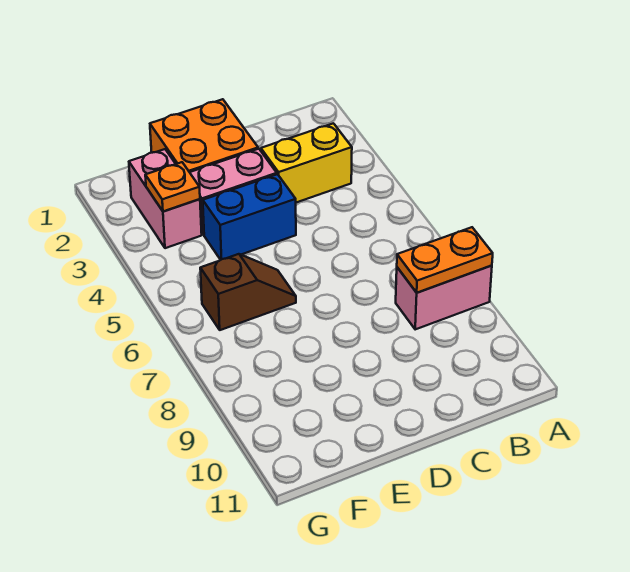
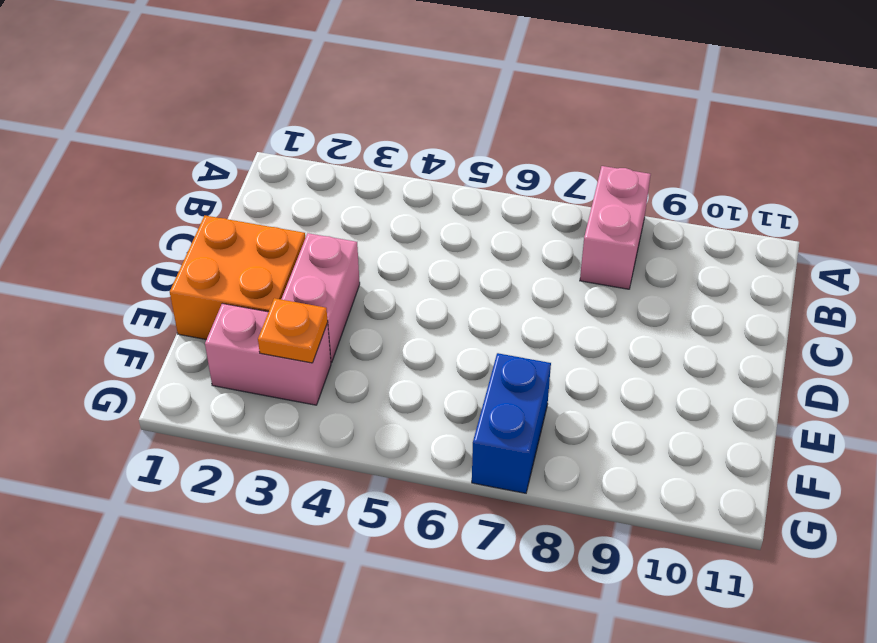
orange 1x2 plate [397,227,493,293] -> none
yellow 1x2 brick [261,123,352,203] -> none
blue 1x2 brick [203,174,296,260] -> blue 1x2 brick moved to [472,353,551,493]
brown 1x2 slope [200,254,296,330] -> none

